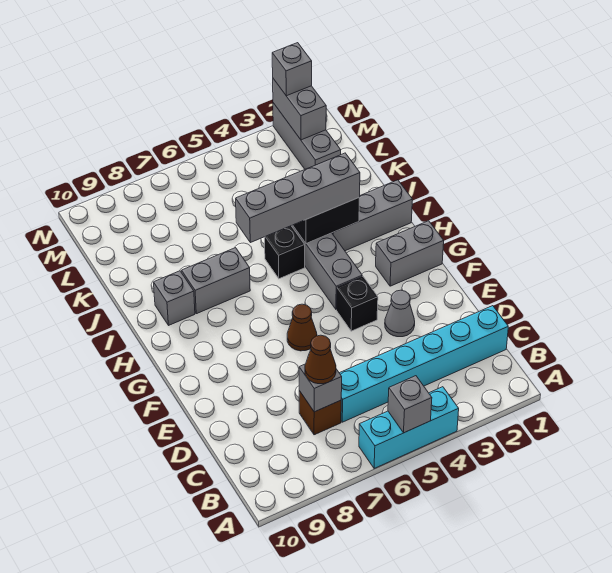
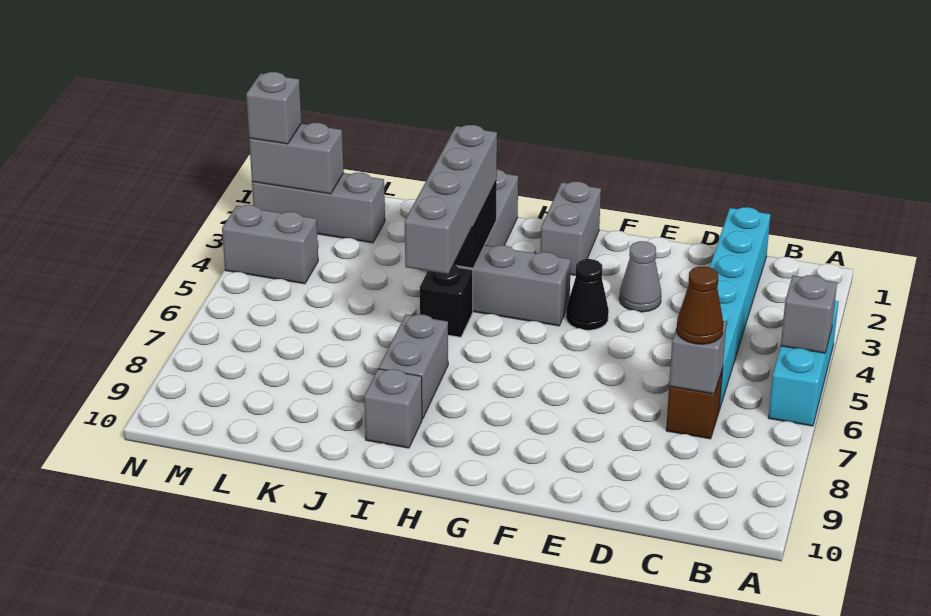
black 1x1 brick [337,276,378,331] -> black 1x1 cone [566,259,609,330]
brown 1x1 cone [287,304,317,351] -> none
none -> grey 1x2 brick [222,205,318,284]

